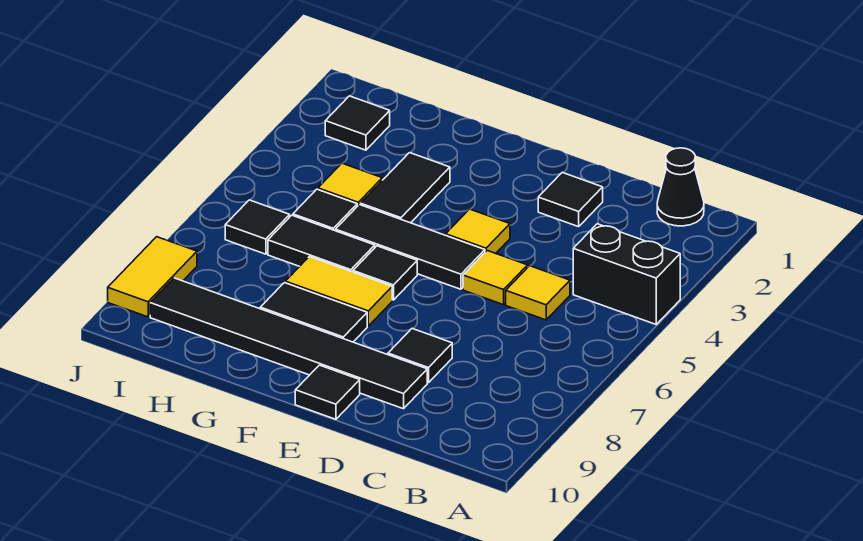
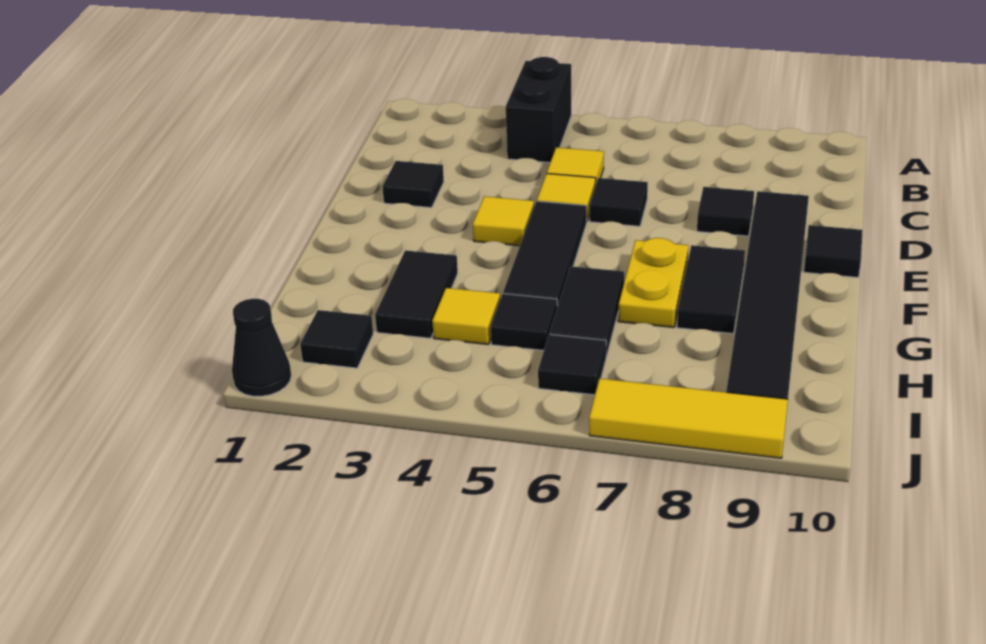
black 1x1 cone [657,148,704,226] -> black 1x1 cone moved to [232,299,291,396]
black 1x1 tile [353,246,417,300] -> black 1x1 tile moved to [590,178,648,226]
yellow 1x2 tile [285,257,392,326] -> yellow 1x2 plate [618,238,688,327]
black 1x2 tile [361,153,450,223] -> black 1x2 tile turned to [375,250,458,338]
yellow 1x2 tile [108,237,197,317] -> yellow 1x3 tile [589,379,788,458]

